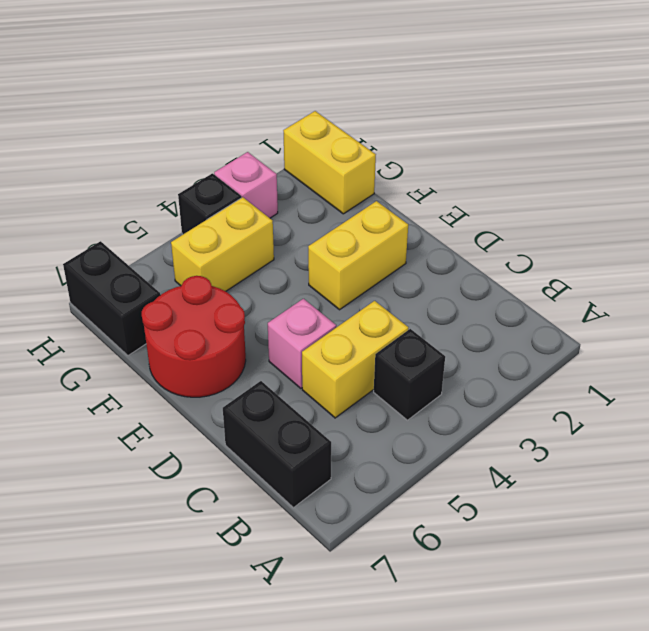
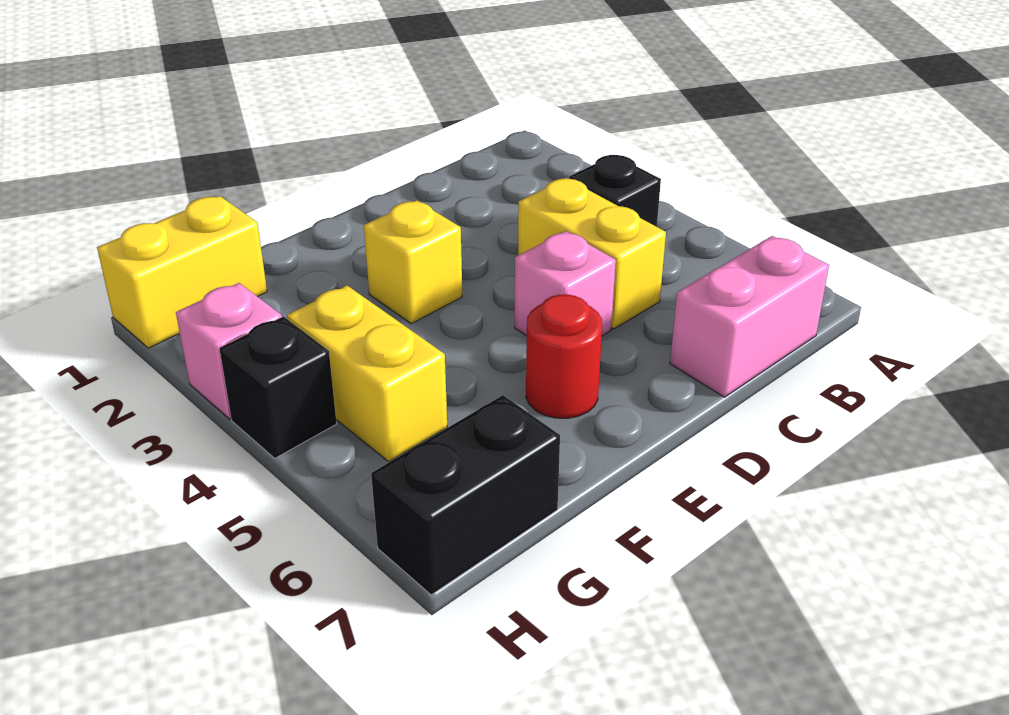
black 1x2 brick [223,381,331,508] -> pink 1x2 brick [670,236,829,397]
yellow 1x2 brick [308,201,408,310] -> yellow 1x1 brick [364,200,462,324]
red 2x2 round brick [142,276,246,397] -> red 1x1 round brick [526,294,602,418]

